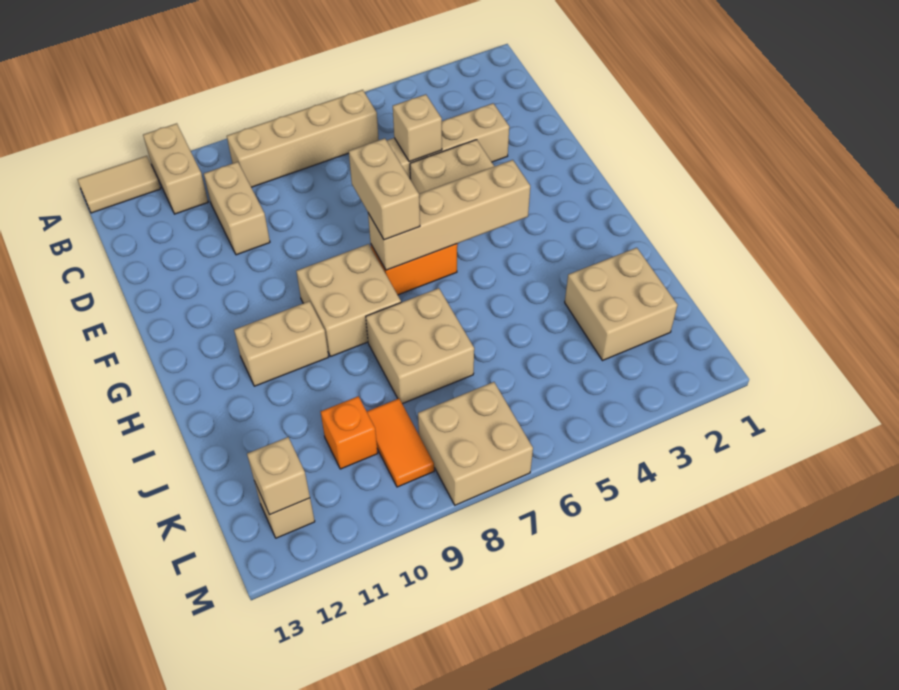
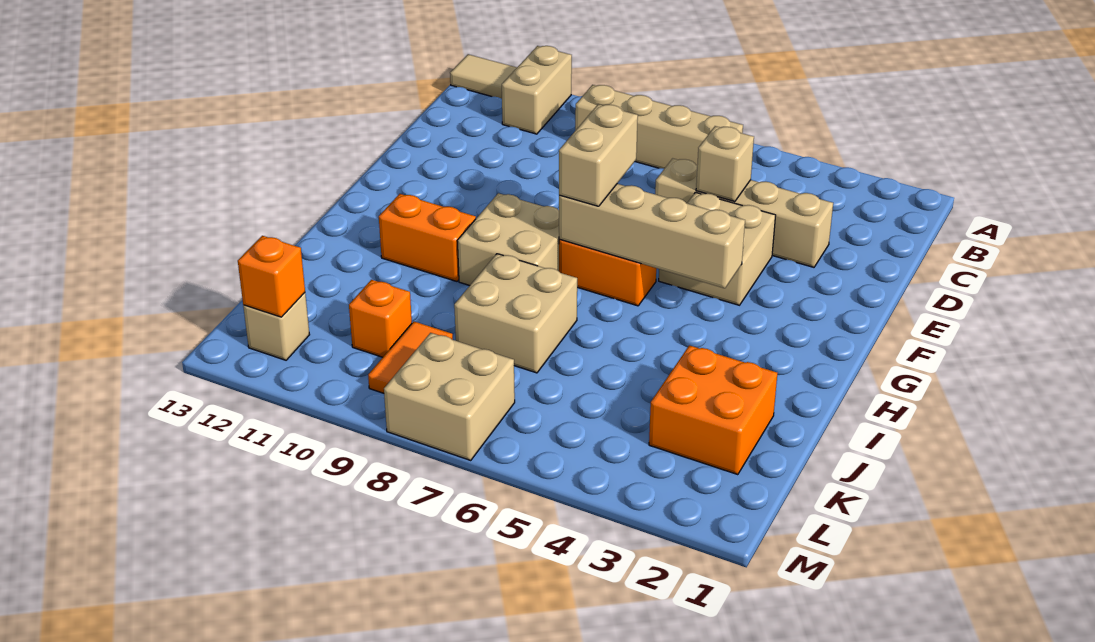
tan 1x2 brick [204,162,270,255] -> none
tan 1x2 brick [234,301,328,386] -> orange 1x2 brick [379,194,476,281]
tan 2x2 brick [565,248,677,361] -> orange 2x2 brick [649,345,777,475]
tan 1x1 brick [247,437,310,515] -> orange 1x1 brick [238,236,305,317]

